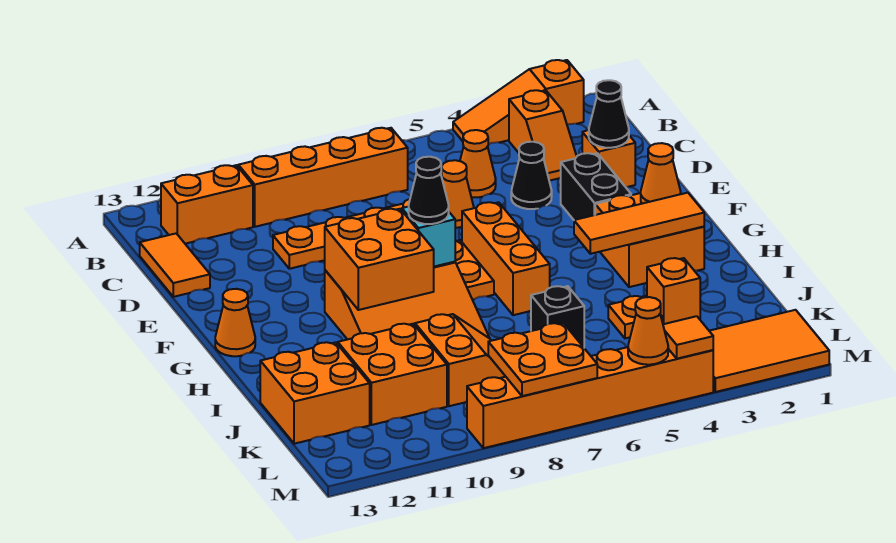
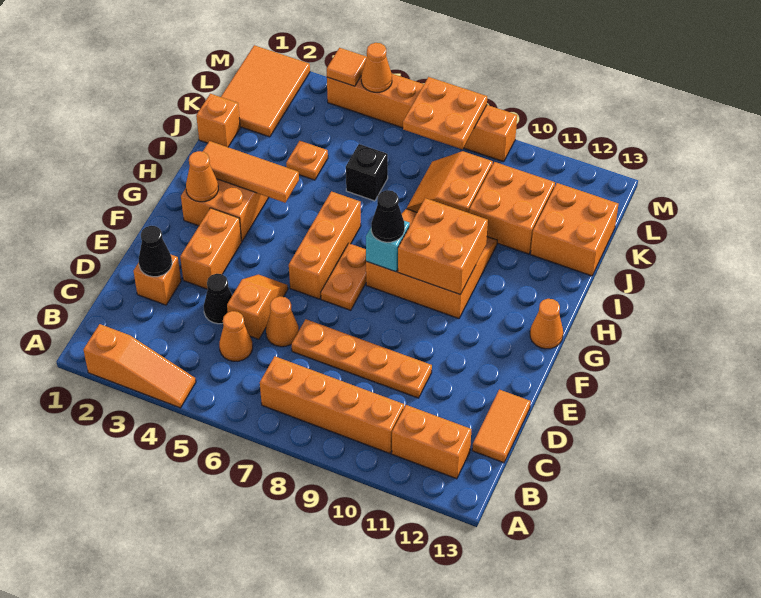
orange 1x2 slope [509,90,577,181] -> orange 1x2 slope moved to [227,274,288,339]
black 1x2 brick [561,153,631,220] -> orange 1x2 brick [180,208,242,289]
orange 1x1 brick [647,258,700,324] -> orange 1x1 brick moved to [196,94,240,147]
orange 2x3 tile [710,310,829,392] -> orange 2x3 tile turned to [221,45,310,137]

